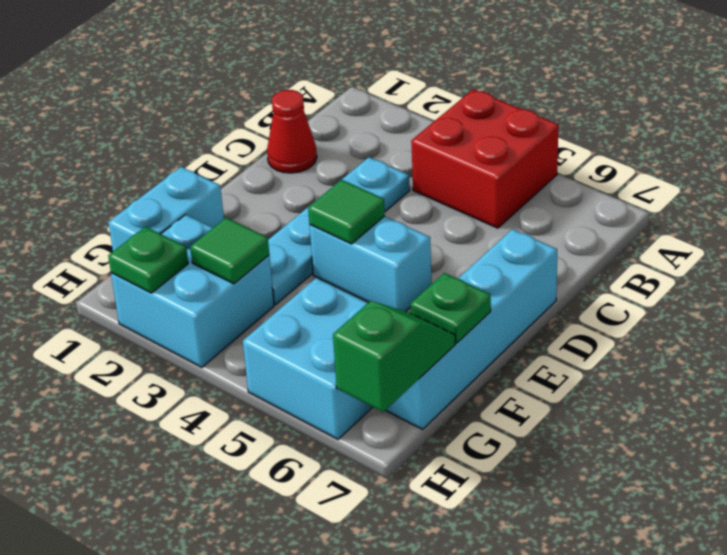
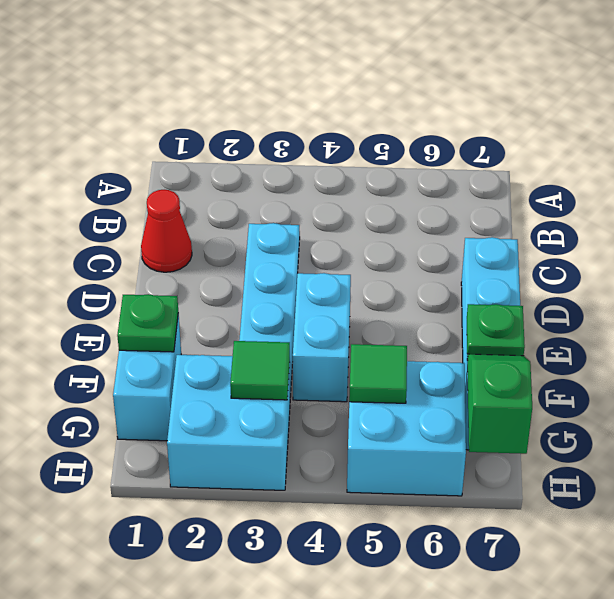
red 2x2 brick [411,90,558,228] -> none
cyan 1x2 brick [310,216,432,311] -> cyan 1x2 brick turned to [293,273,351,402]
green 1x1 tile [308,180,385,244] -> green 1x1 tile moved to [349,344,407,403]
green 1x1 plate [108,227,188,293] -> green 1x1 plate moved to [117,294,178,352]

